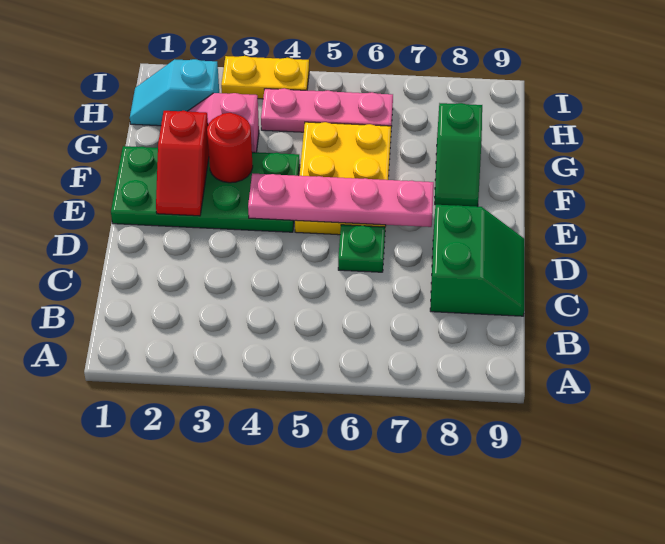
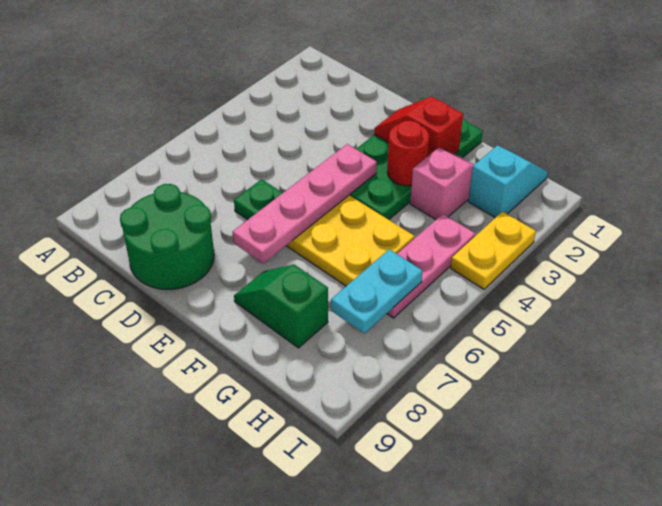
green 2x2 slope [430,205,524,316] -> green 2x2 round brick [120,184,214,289]
none -> cyan 1x2 plate [331,249,423,333]

